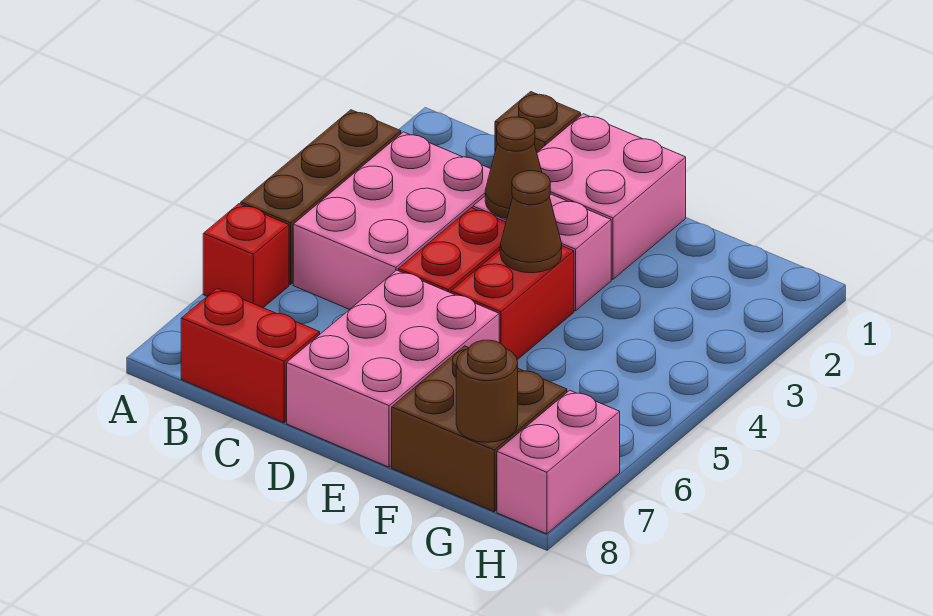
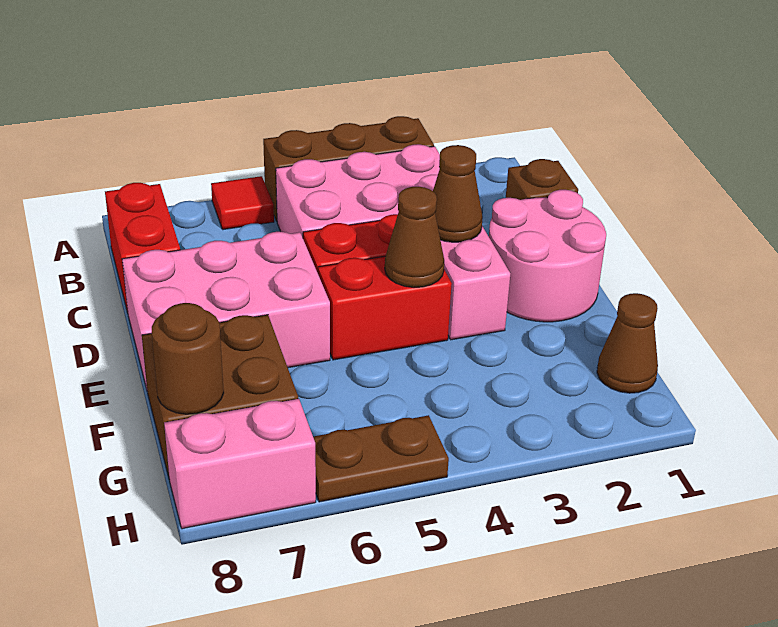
red 1x1 brick [203,204,289,308] -> red 1x1 tile [211,176,274,230]
pink 2x2 brick [537,114,686,279] -> pink 2x2 round brick [489,190,606,322]
none -> brown 1x1 cone [597,293,658,393]
none -> brown 1x2 plate [313,415,449,502]

